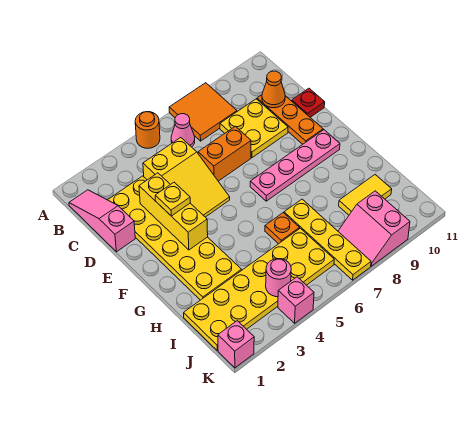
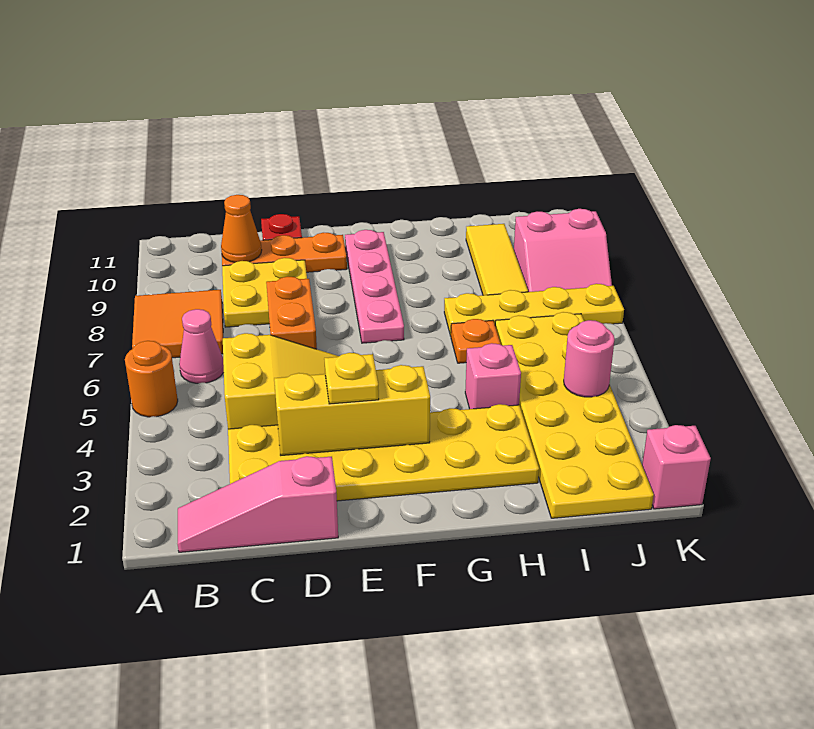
yellow 1x2 tile [339,175,392,215] -> yellow 1x3 tile [466,224,528,295]
pink 1x1 brick [278,277,314,323] -> pink 1x1 brick moved to [465,343,521,409]

